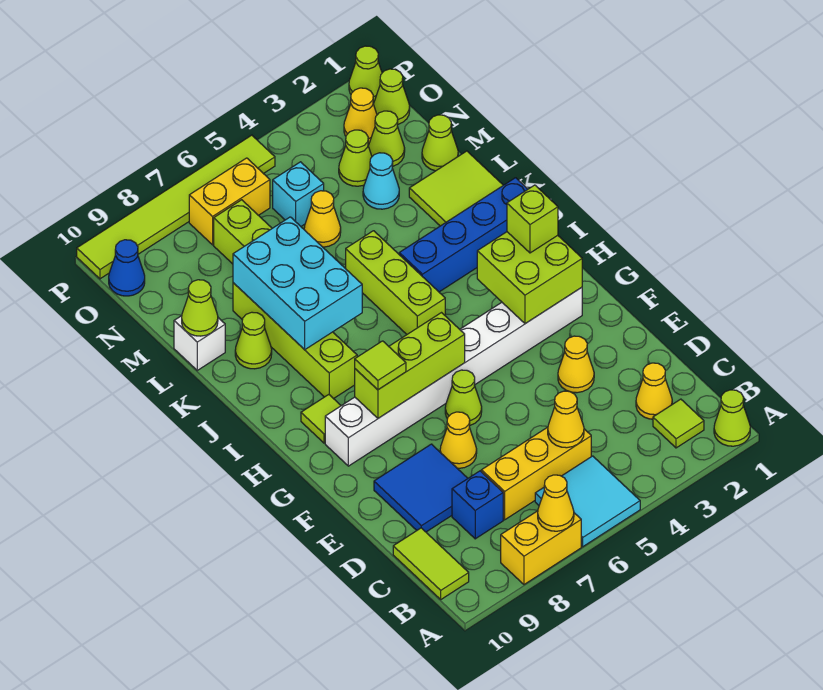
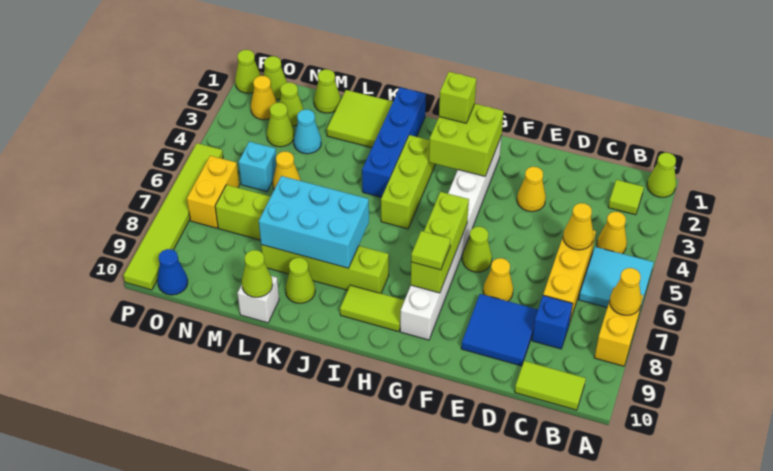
yellow 1x1 cone [636,363,672,419] -> yellow 1x1 cone moved to [597,212,627,254]
lime 1x1 tile [301,395,341,443] -> lime 1x2 tile [340,285,405,332]
lime 1x3 brick [346,231,445,334] -> lime 1x3 brick turned to [381,135,435,229]

